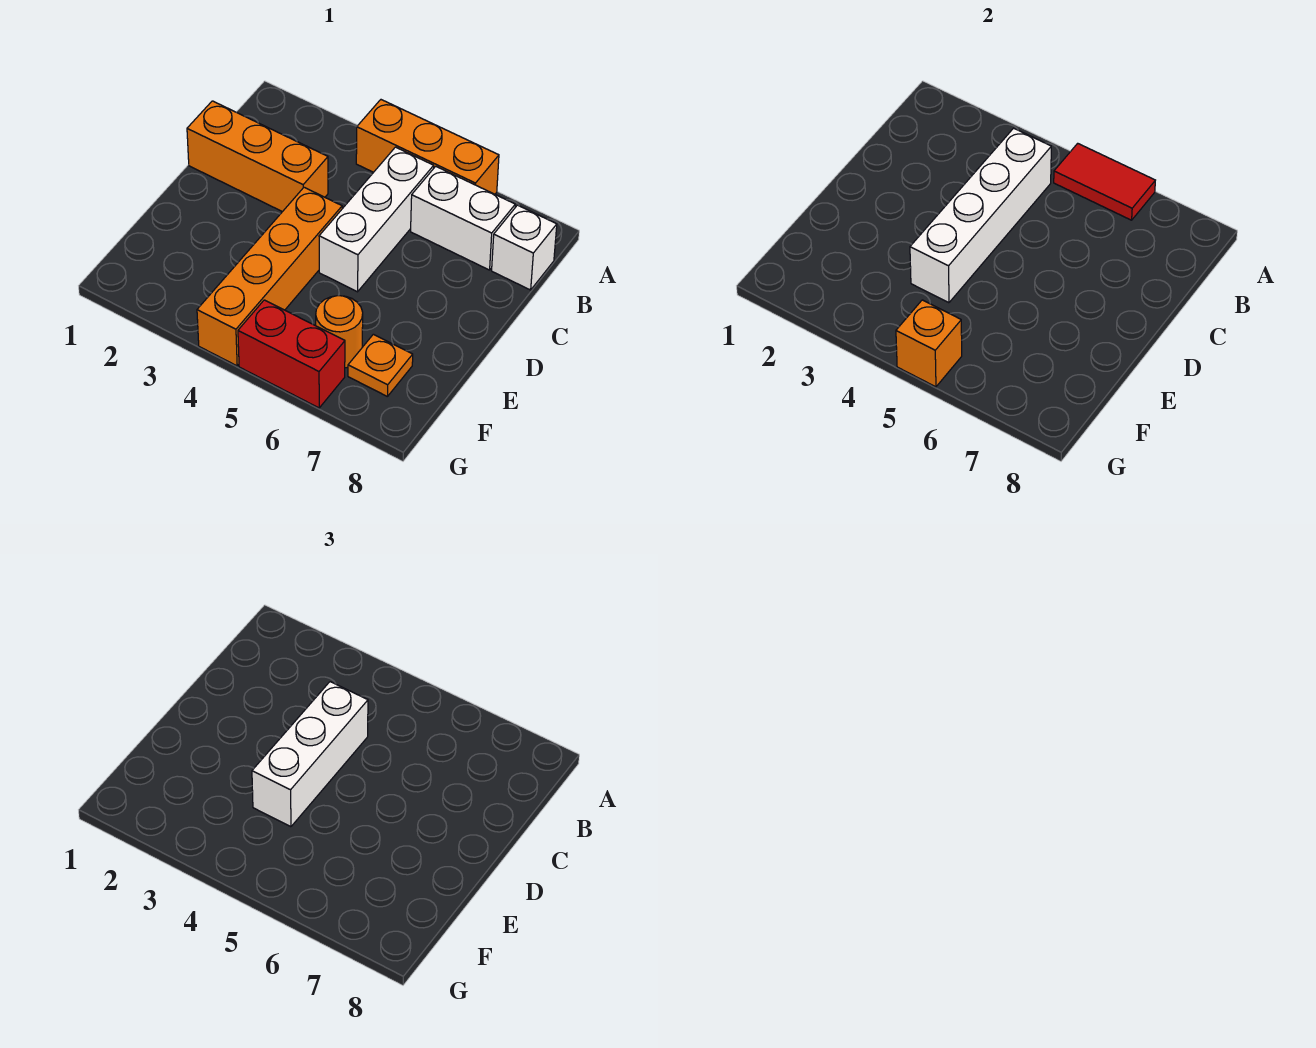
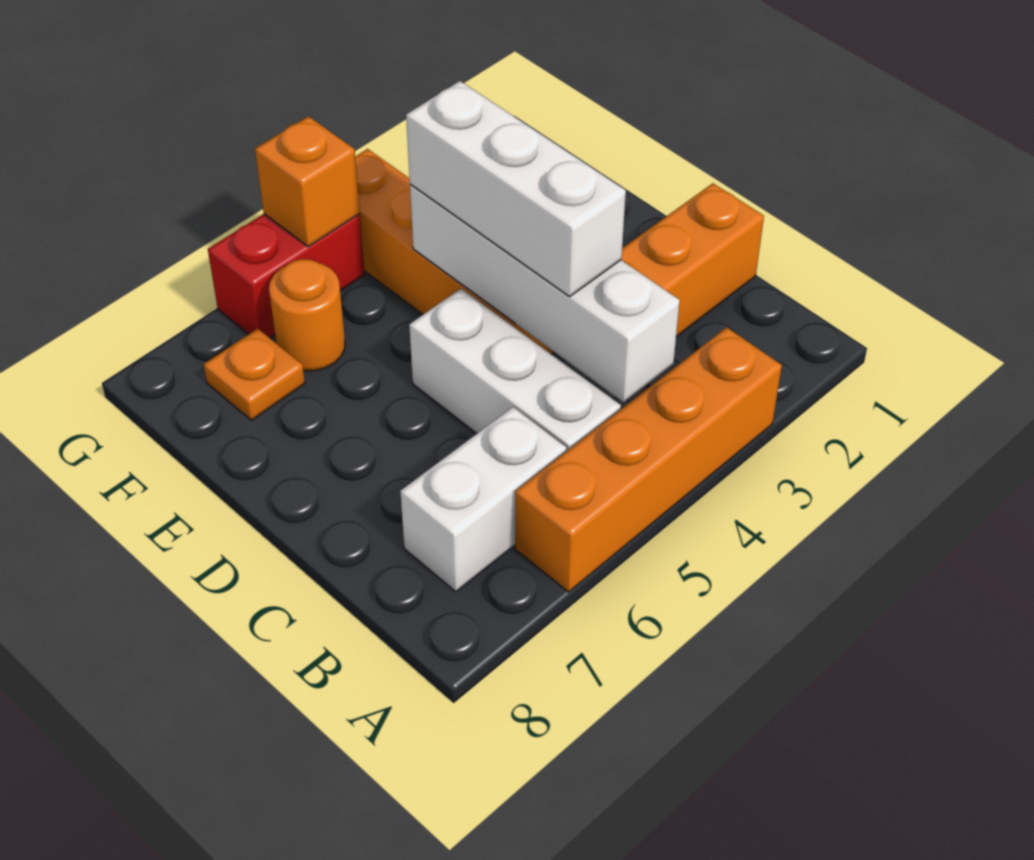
orange 1x3 brick [356,100,499,194] -> orange 1x4 brick [515,327,782,592]
red 1x2 tile [1054,143,1155,220] -> none
white 1x1 brick [492,205,557,290] -> none

